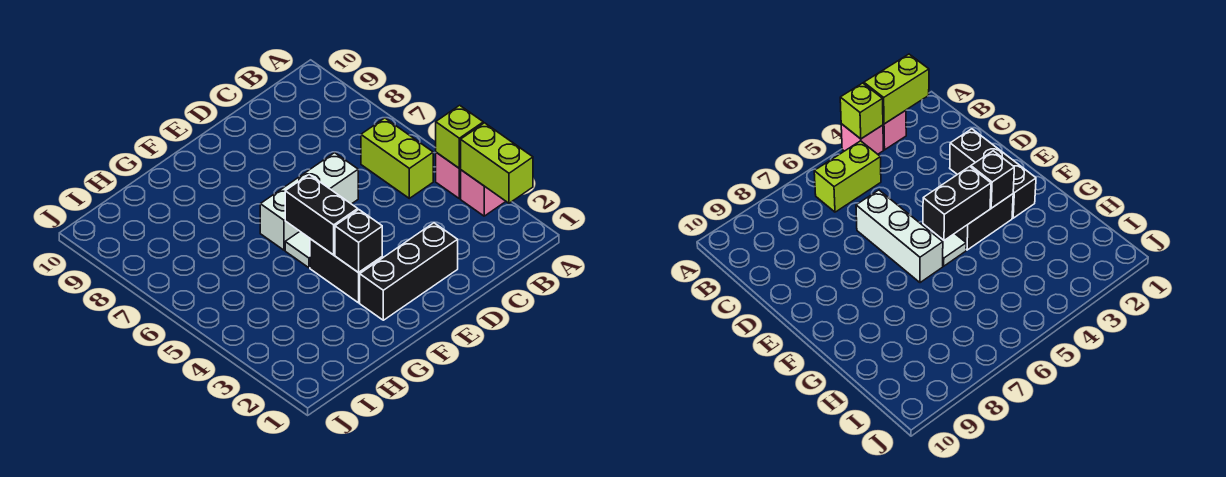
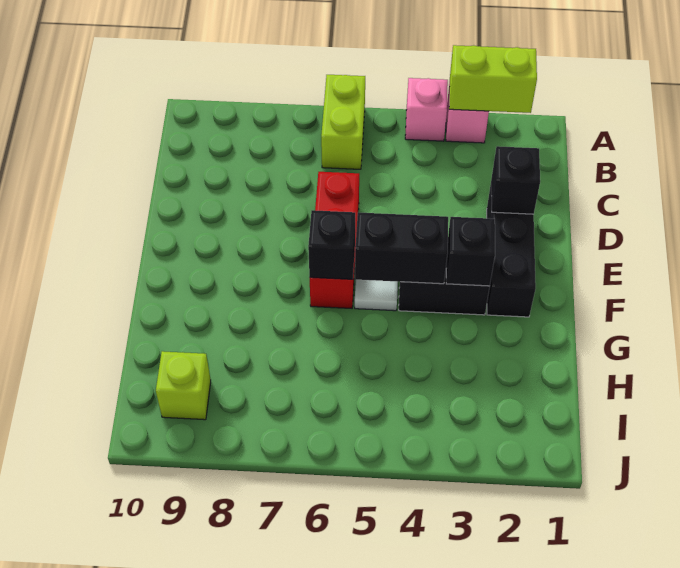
lime 1x1 brick [436,105,483,168] -> lime 1x1 brick moved to [156,351,211,420]
lime 1x2 brick [361,118,433,198] -> lime 1x2 brick turned to [321,75,365,169]
none -> black 1x1 brick [491,146,540,214]
white 1x3 brick [260,153,358,250] -> red 1x3 brick [310,172,359,308]
none -> black 1x1 brick [308,210,355,279]

